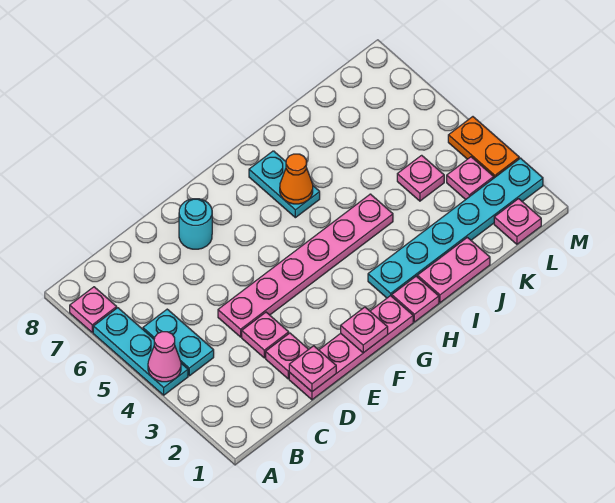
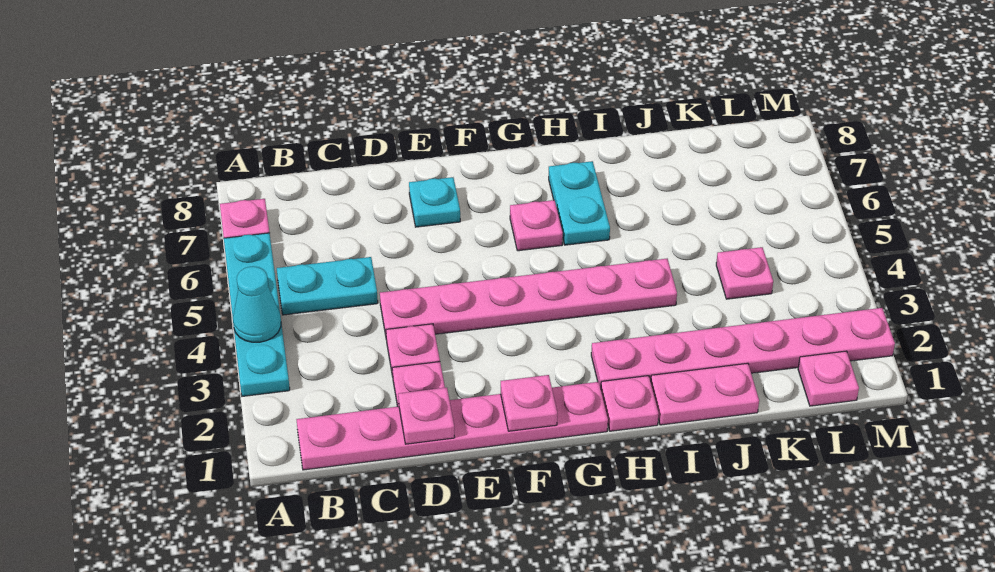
cyan 1x3 plate [93,308,188,395] -> cyan 1x4 plate [224,233,290,396]
pink 1x1 cone [148,332,181,382] -> cyan 1x1 cone [233,266,281,342]
cyan 1x2 plate [143,309,214,376] -> cyan 1x2 plate turned to [277,257,378,315]
pink 1x4 plate [289,296,413,400] -> pink 1x6 plate [296,382,608,470]
cyan 1x1 round brick [179,199,212,249] -> cyan 1x1 plate [409,177,460,227]
cyan 1x6 plate [368,158,543,298] -> pink 1x6 plate [591,308,895,389]
orange 1x1 cone [280,154,313,204] -> none
pink 1x1 plate [447,157,494,200] -> pink 1x1 plate moved to [510,200,563,251]
orange 1x2 plate [448,117,519,178] -> none

